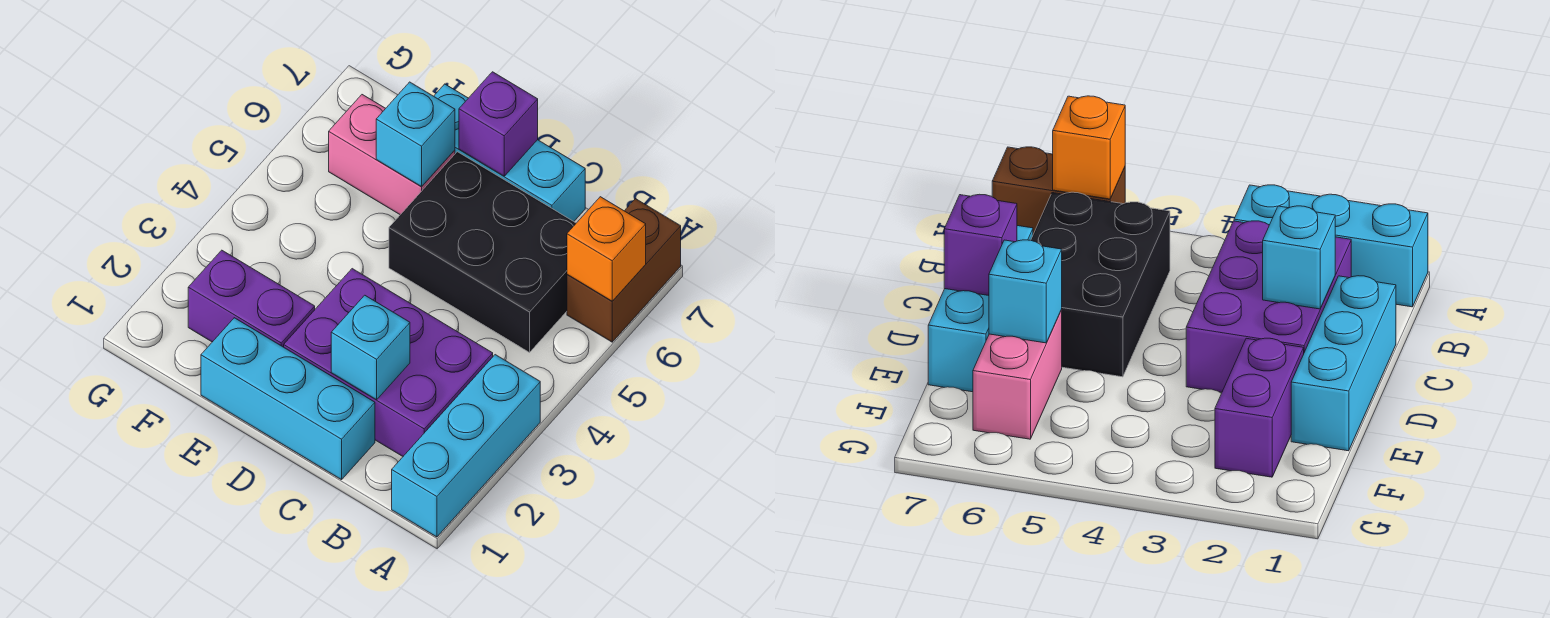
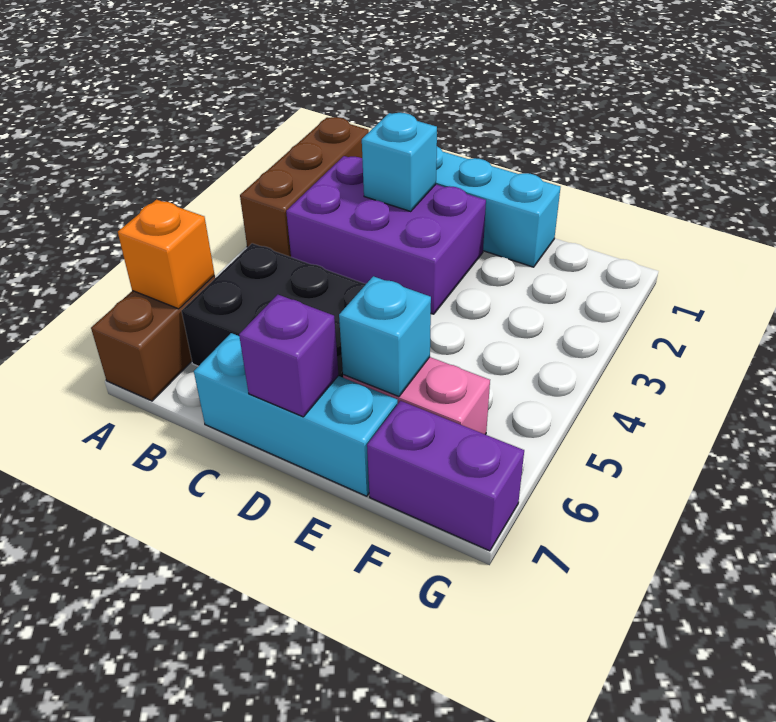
cyan 1x3 brick [392,355,540,537] -> brown 1x3 brick [240,117,369,257]
purple 1x2 brick [188,250,315,347] -> purple 1x2 brick moved to [367,401,524,551]

